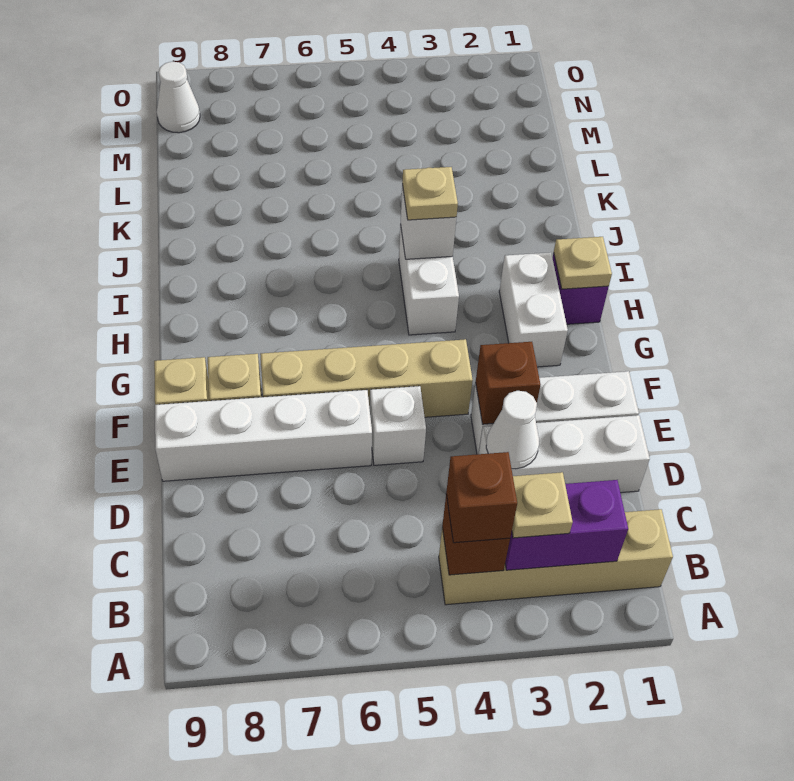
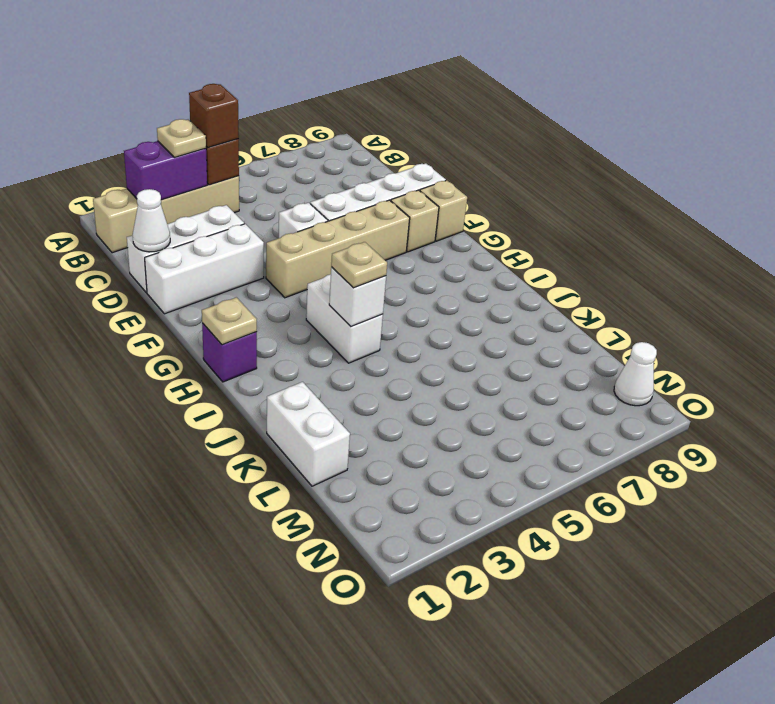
white 1x1 cone [486,391,539,469] -> white 1x1 cone moved to [133,189,170,252]
brown 1x1 brick [476,342,540,424] -> none
white 1x2 brick [499,253,568,367] -> white 1x2 brick moved to [267,382,350,486]

